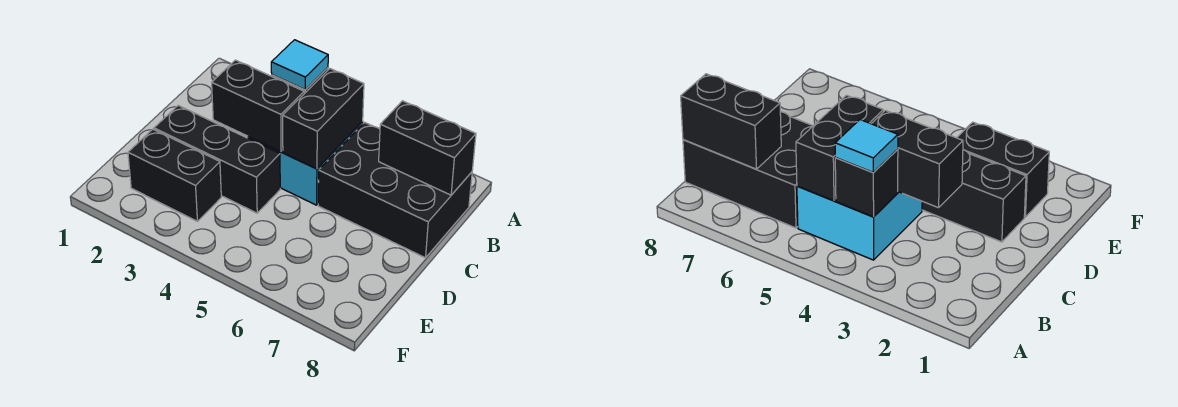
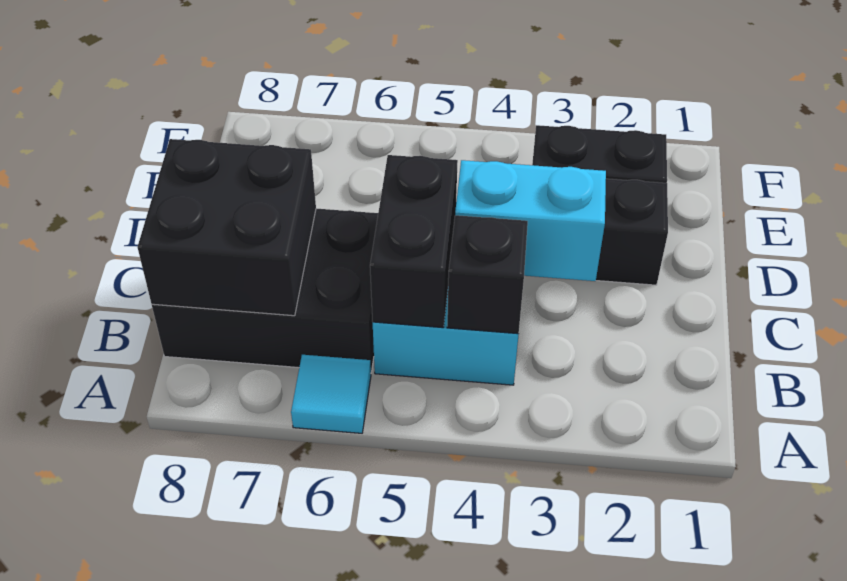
cyan 1x1 tile [271,40,328,90] -> cyan 1x1 tile moved to [291,355,371,433]
black 1x2 brick [379,101,476,195] -> black 2x2 brick [137,139,316,316]
black 1x2 brick [212,60,304,152] -> cyan 1x2 brick [455,160,606,281]

